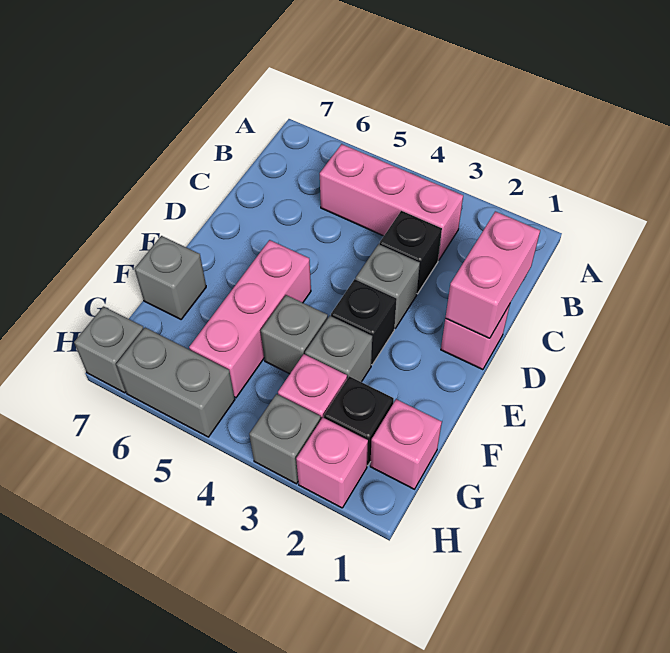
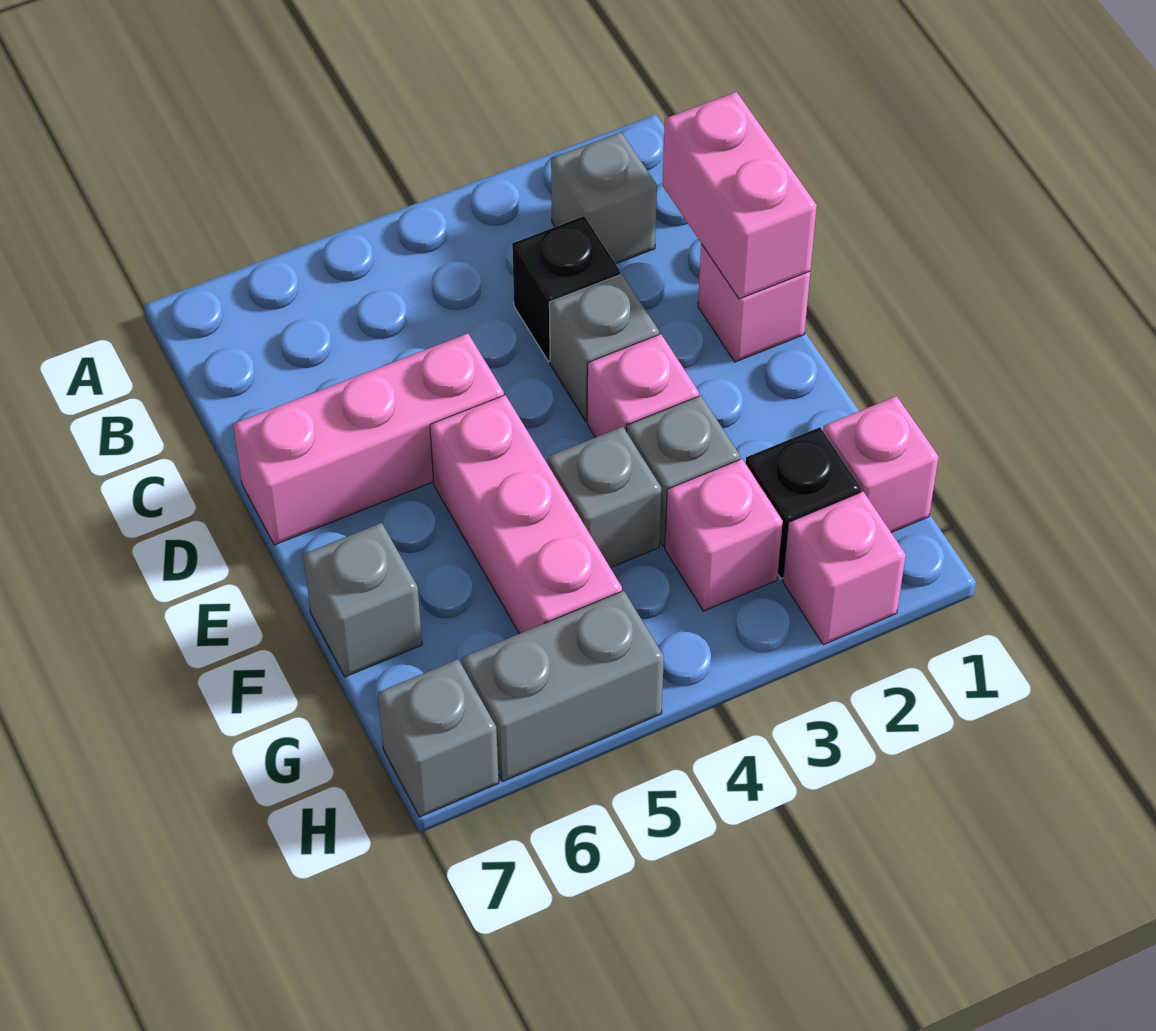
pink 1x3 brick [320,144,463,260] -> pink 1x3 brick moved to [233,334,504,545]
black 1x1 brick [331,279,397,365] -> pink 1x1 brick [587,334,699,437]
grey 1x1 brick [249,394,321,484] -> grey 1x1 brick moved to [551,132,657,264]

